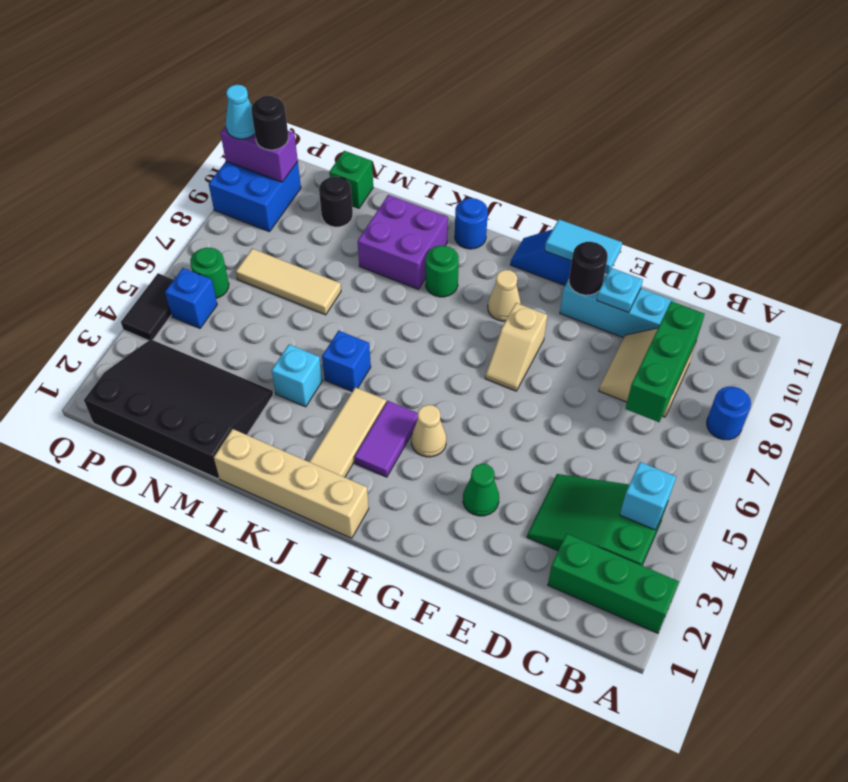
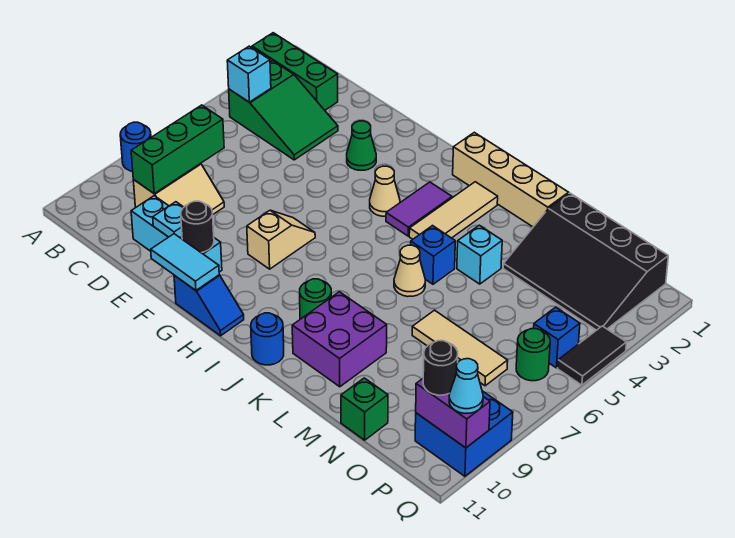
tan 1x1 cone [488,270,521,321] -> tan 1x1 cone moved to [394,245,425,297]
black 1x1 round brick [319,176,353,227] -> none

